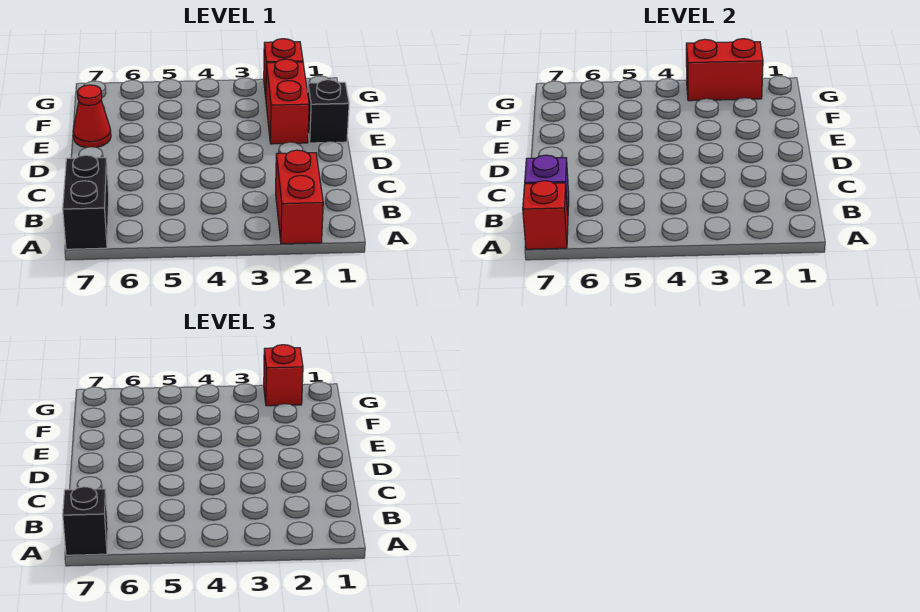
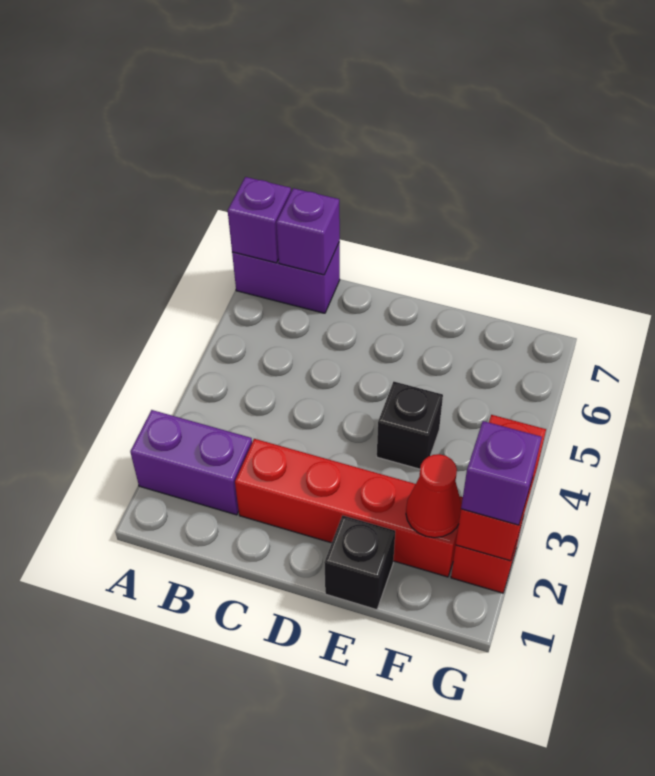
red 1x2 brick [276,150,323,244] -> purple 1x2 brick [130,410,252,515]
black 1x2 brick [63,155,109,249] -> purple 1x2 brick [232,242,340,313]
red 1x1 brick [523,181,568,249] -> purple 1x1 brick [228,177,291,263]
black 1x1 brick [63,487,108,555] -> black 1x1 brick moved to [377,382,443,469]
red 1x2 brick [266,59,309,144] -> red 1x4 brick [235,439,463,577]
red 1x1 cone [73,85,111,148] -> red 1x1 cone moved to [406,454,462,538]
red 1x1 brick [264,345,303,406] -> purple 1x1 brick [461,421,542,525]

